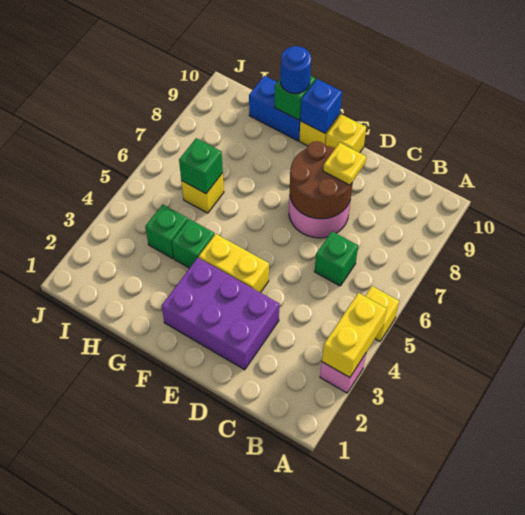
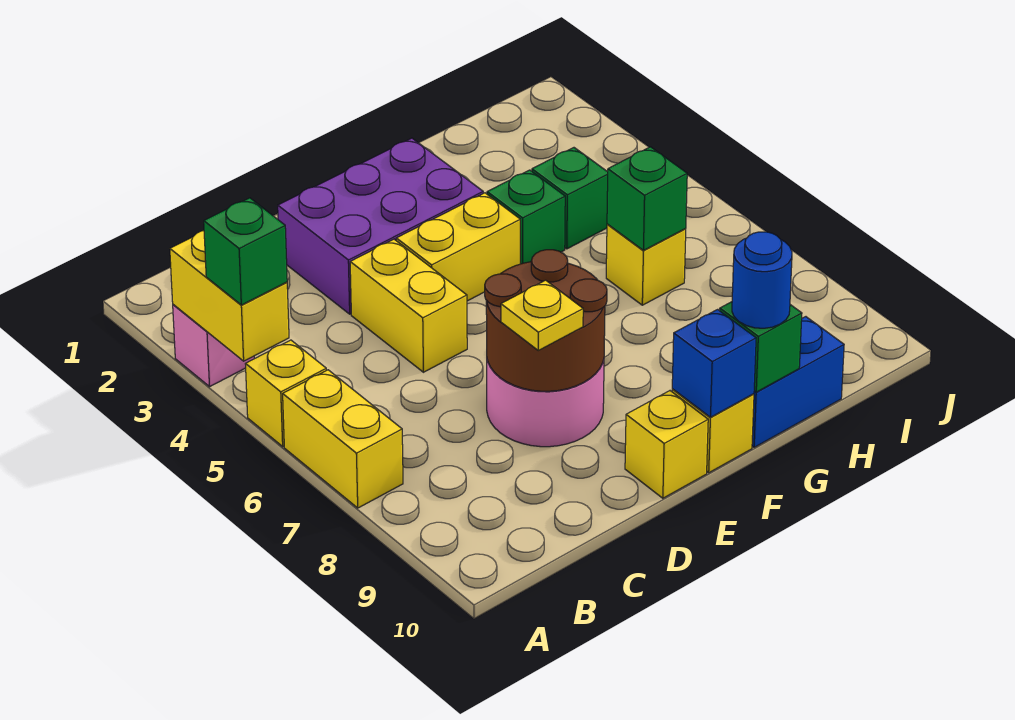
none -> yellow 1x2 brick [283,370,403,508]
green 1x1 brick [314,231,358,286] -> green 1x1 brick moved to [204,198,287,305]
none -> yellow 1x2 brick [350,239,467,372]

